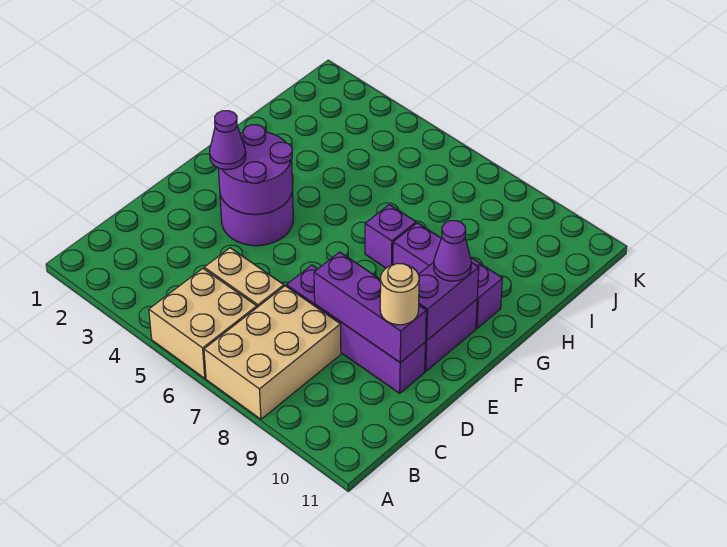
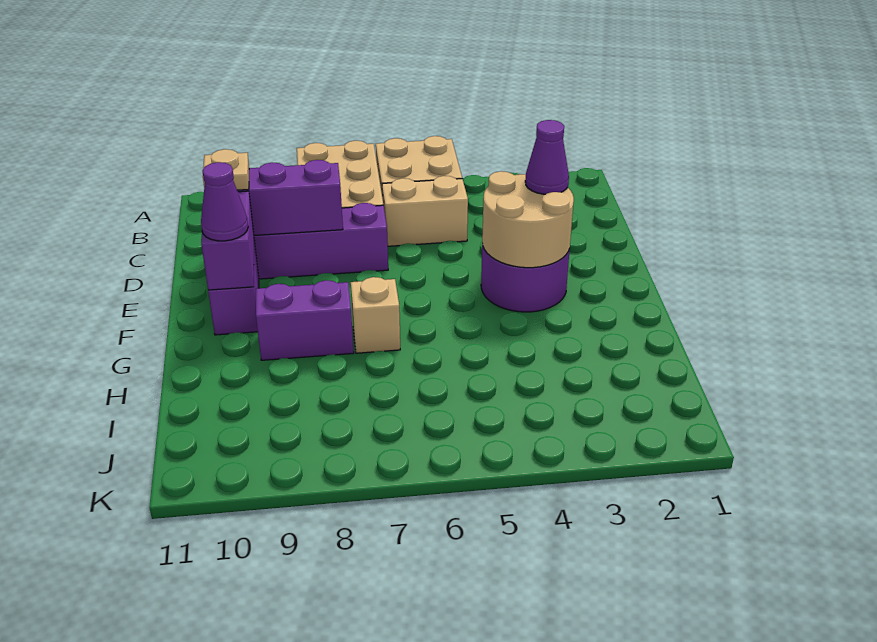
tan 1x1 round brick [380,264,419,325] -> tan 1x1 plate [203,149,249,190]
purple 2x2 round brick [218,125,293,214] -> tan 2x2 round brick [482,171,574,268]
purple 1x1 brick [365,205,416,268] -> tan 1x1 brick [351,277,400,353]
purple 1x3 brick [393,223,503,329] -> purple 1x2 brick [256,280,354,360]

